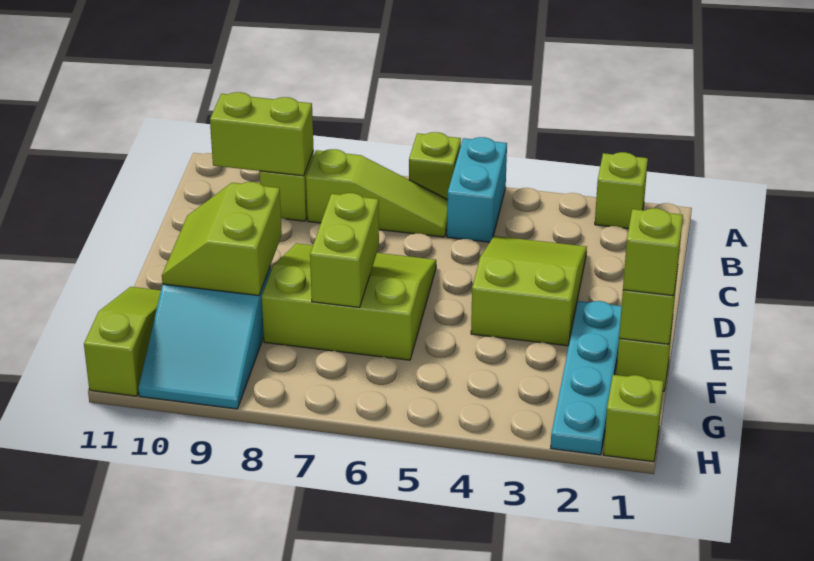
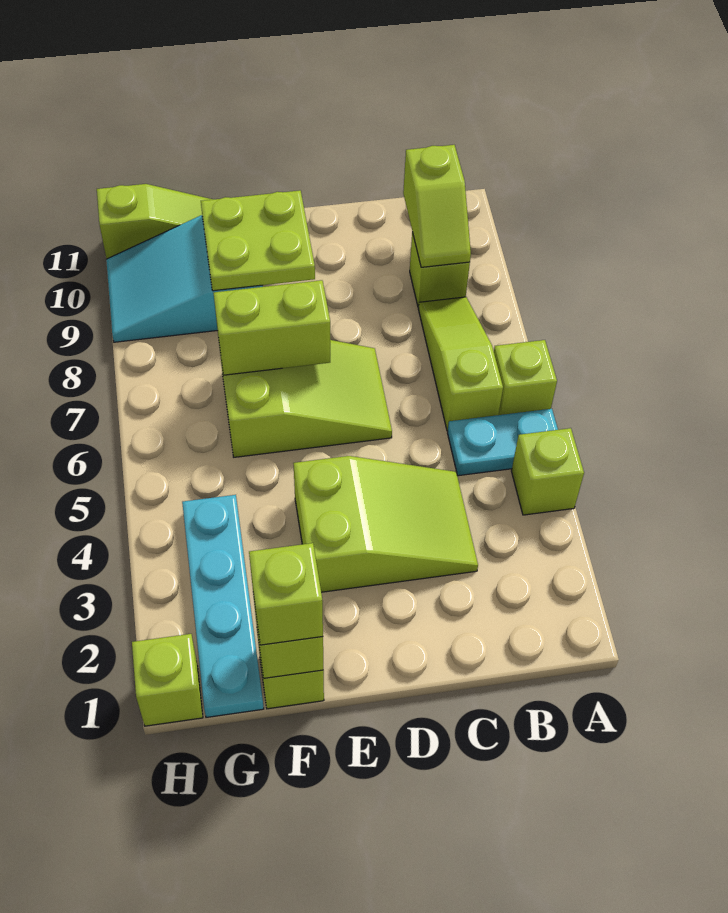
lime 1x1 brick [595,152,648,229] -> lime 1x1 brick moved to [512,428,584,515]
cyan 1x2 brick [447,137,507,242] -> cyan 1x2 plate [448,409,558,476]
lime 1x3 slope [306,149,448,237] -> lime 1x3 slope turned to [418,297,503,431]
lime 1x2 brick [210,92,313,176] -> lime 1x2 slope [403,145,471,267]
lime 3x3 slope [262,243,436,360] -> lime 2x3 slope [219,340,392,457]
cyan 1x4 plate [551,301,622,455] -> cyan 1x4 plate turned to [182,495,264,717]
lime 2x2 slope [162,182,282,295] -> lime 2x2 plate [201,190,315,291]

